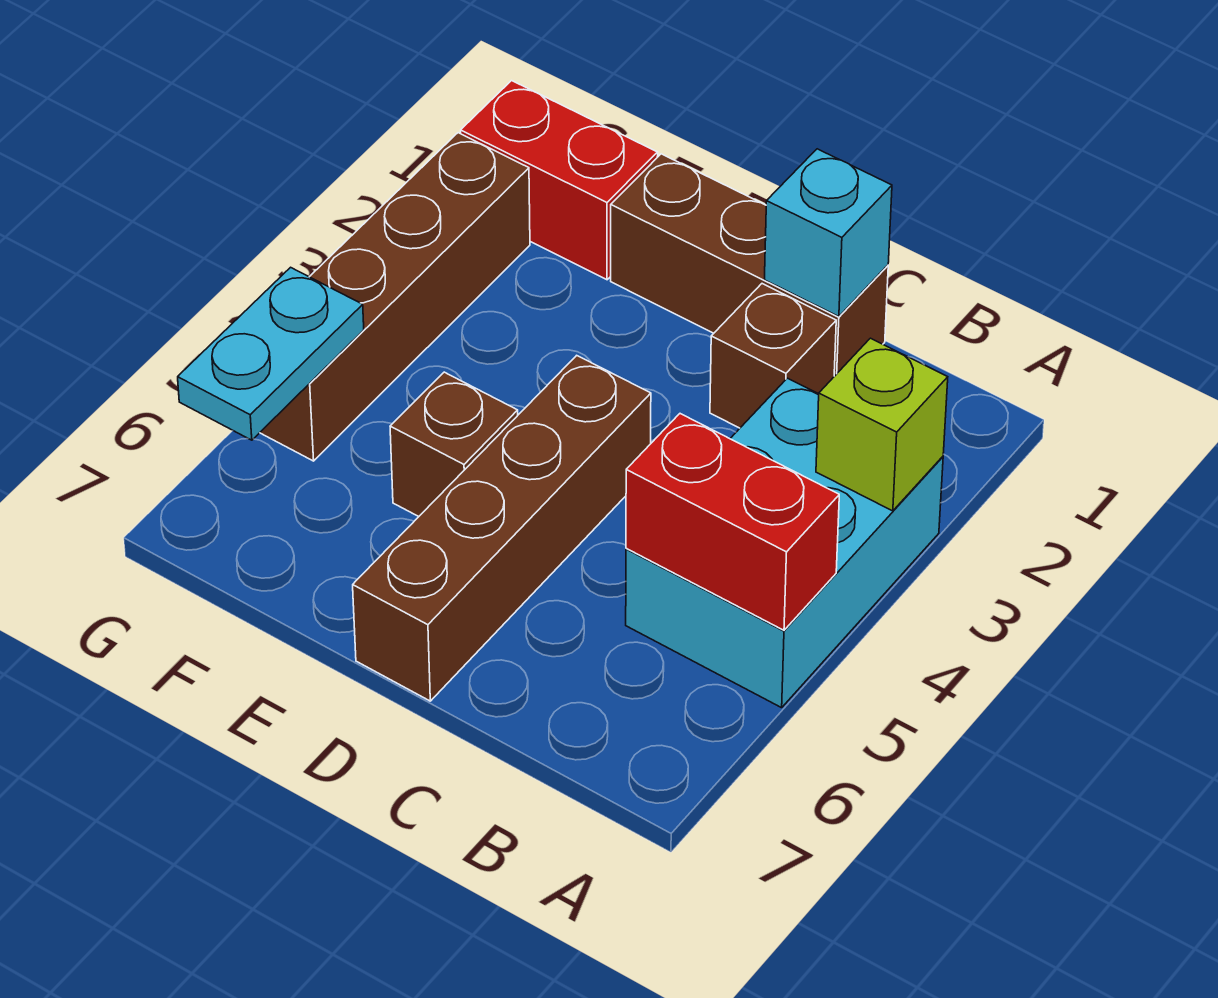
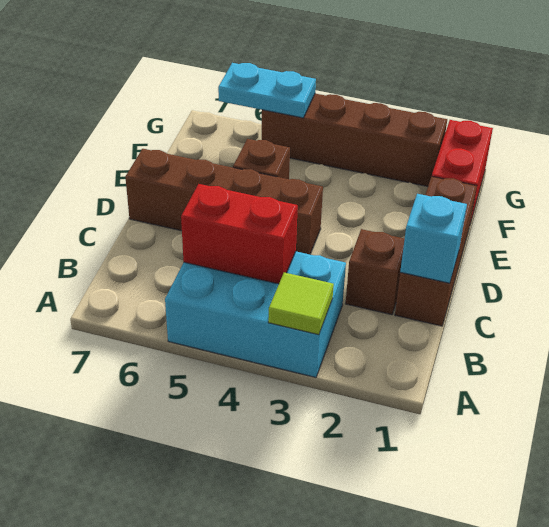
lime 1x1 brick [816,338,948,511] -> lime 1x1 tile [268,272,334,335]
red 1x2 brick [626,414,839,630] -> red 1x2 brick turned to [181,184,298,284]

